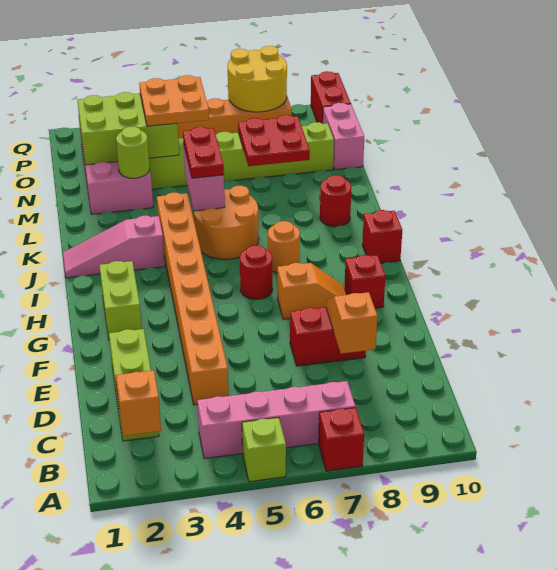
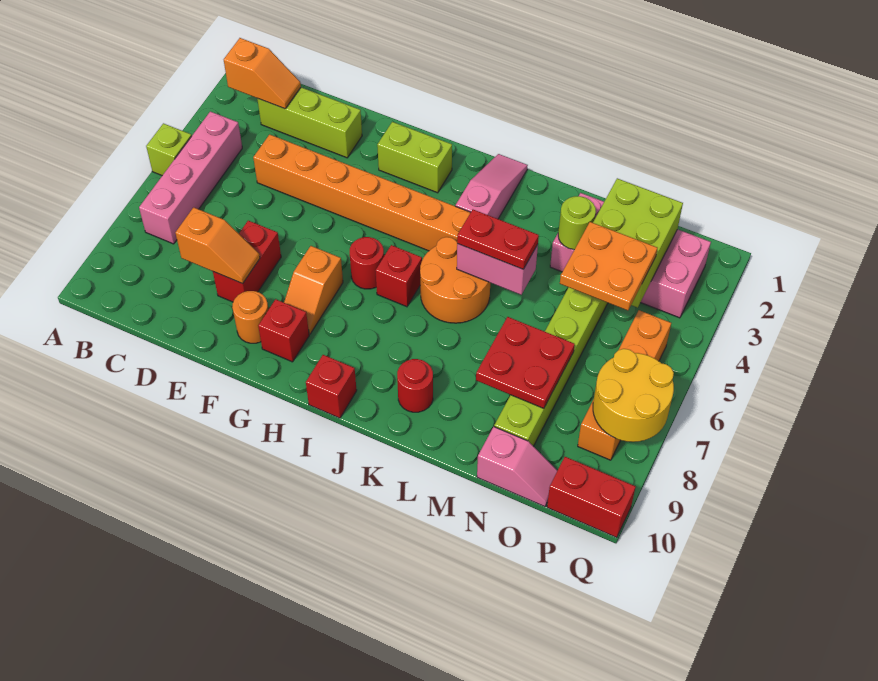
red 1x1 brick [319,407,364,471] -> red 1x1 brick moved to [376,245,422,307]
orange 1x1 round brick [268,221,300,273] -> orange 1x1 round brick moved to [232,291,269,343]
pink 1x2 brick [323,103,364,170] -> pink 1x2 slope [477,427,558,507]

